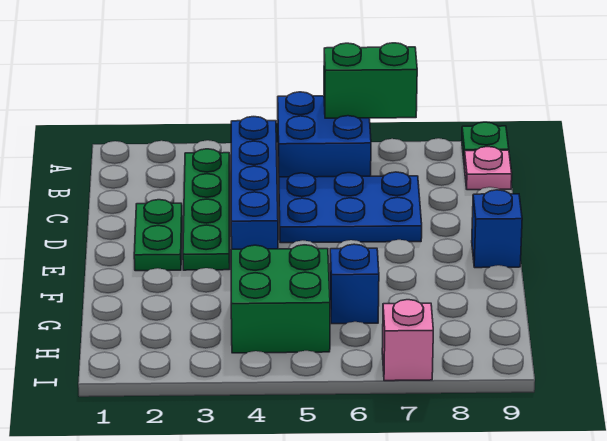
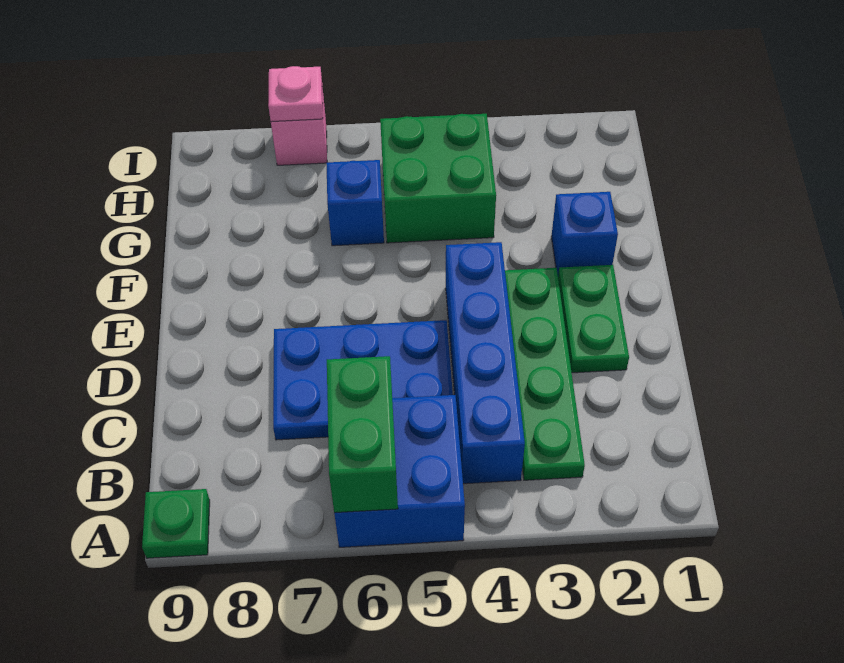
green 1x2 brick [324,43,417,118] -> green 1x2 brick turned to [327,356,398,513]
pink 1x1 plate [464,147,512,190] -> pink 1x1 plate moved to [268,66,323,122]
blue 1x1 brick [472,190,522,268] -> blue 1x1 brick moved to [551,192,618,274]

